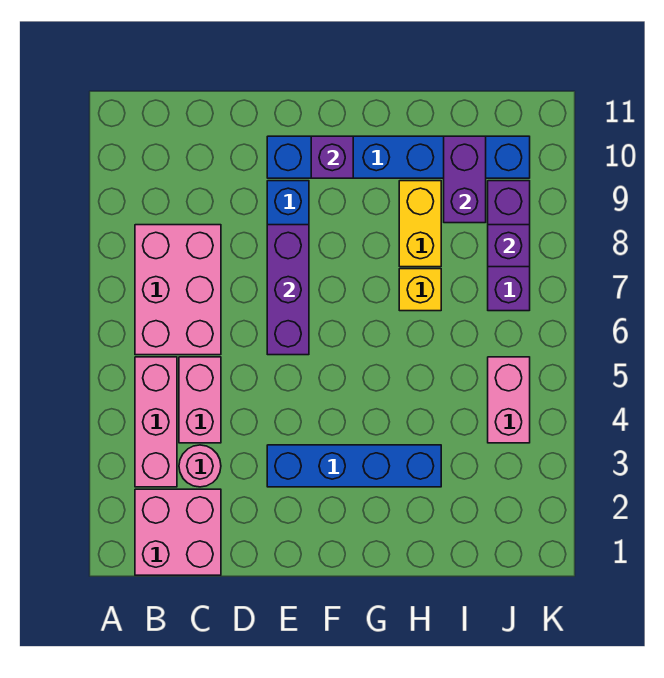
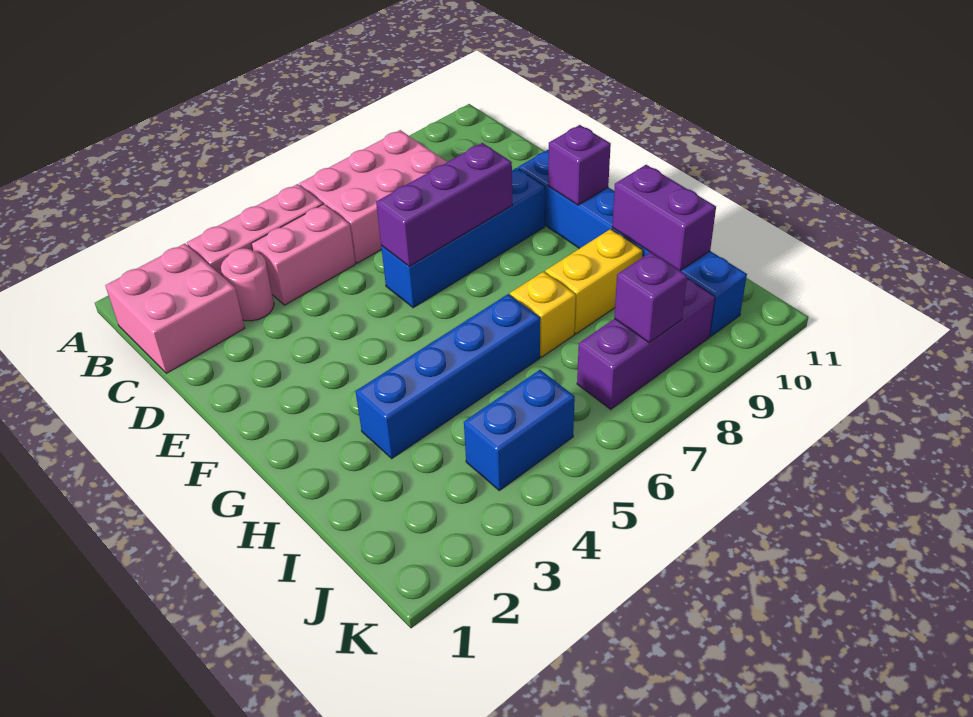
blue 1x4 brick [267,445,441,487] -> blue 1x4 brick turned to [356,294,540,459]
purple 1x2 brick [444,136,486,223] -> purple 1x2 brick turned to [612,165,716,271]
pink 1x2 brick [488,357,530,443] -> blue 1x2 brick [464,370,575,491]

